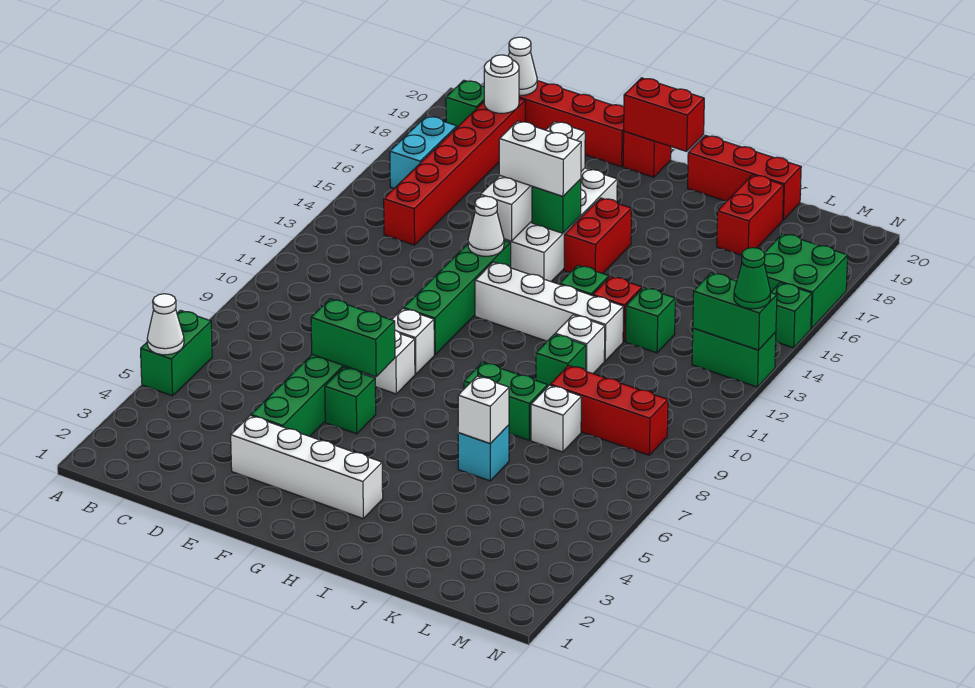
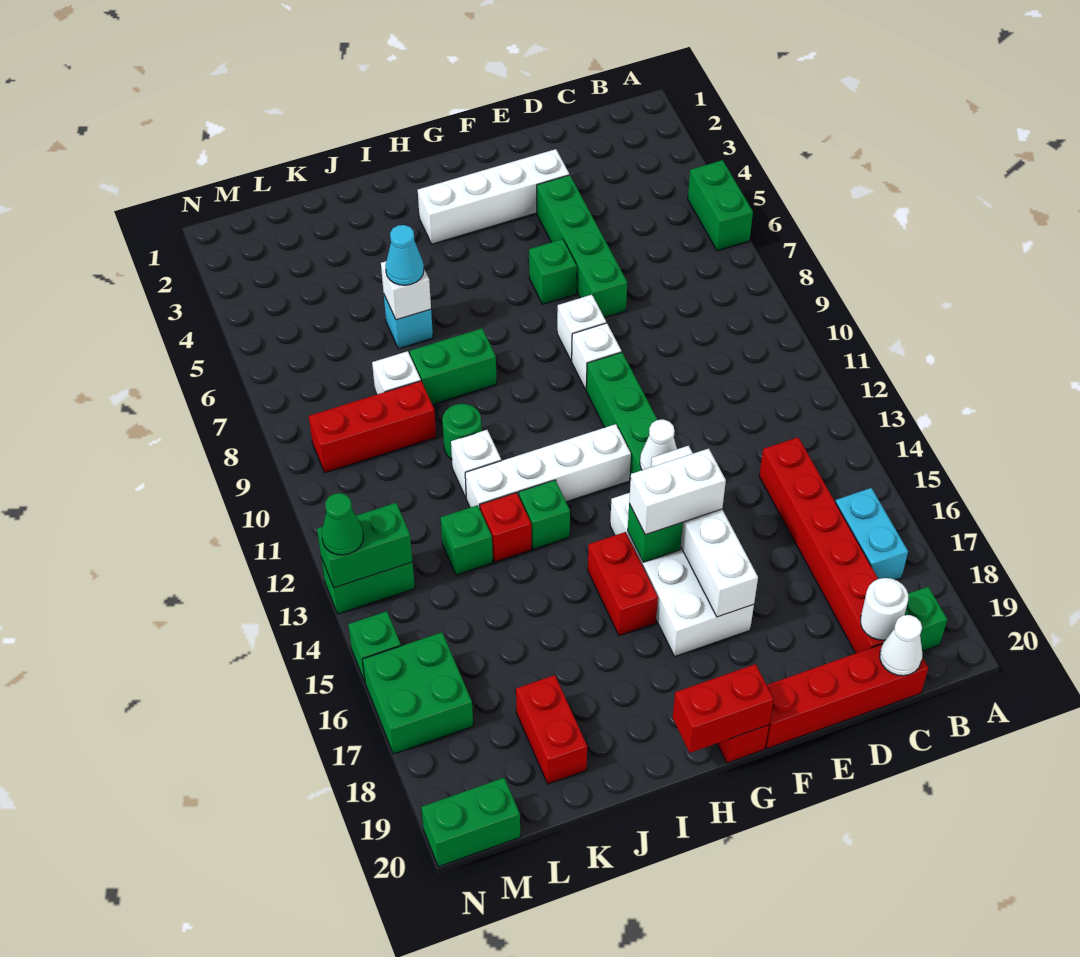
white 1x1 cone [147,294,184,355] -> none
green 1x2 brick [311,299,395,377] -> green 1x2 brick moved to [421,778,520,867]
red 1x3 brick [688,135,801,220] -> none
none -> cyan 1x1 cone [386,225,424,285]
green 1x1 brick [536,334,586,386] -> green 1x1 round brick [442,404,482,459]

